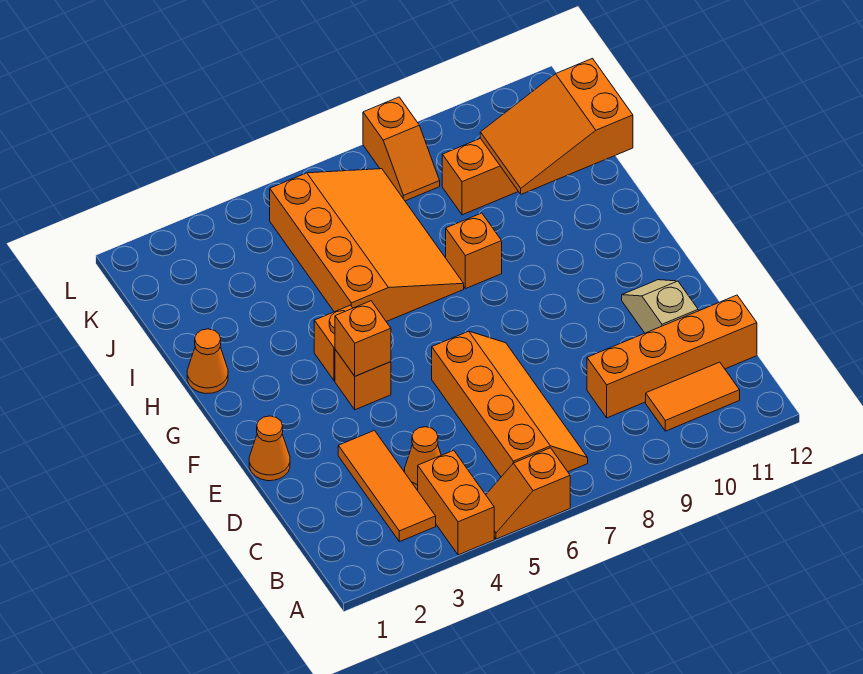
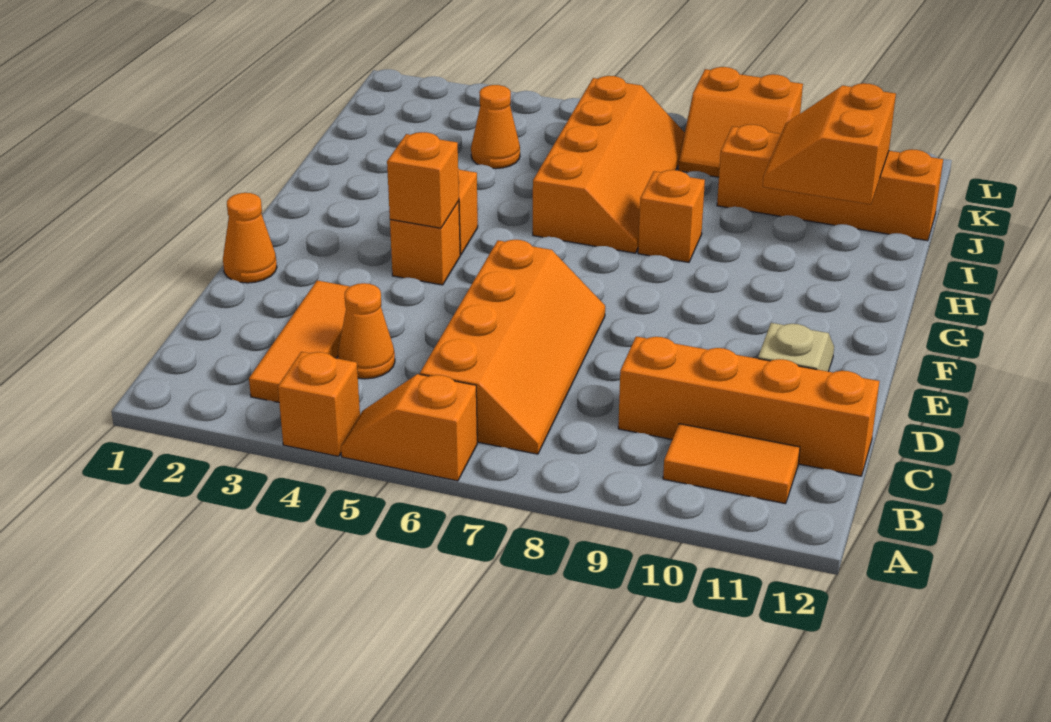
orange 1x2 brick [418,450,494,555] -> orange 1x1 brick [278,352,360,456]
orange 1x1 cone [187,329,228,394] -> orange 1x1 cone moved to [471,85,520,169]
orange 3x4 slope [270,169,464,322] -> orange 2x4 slope [533,76,685,253]
orange 2x3 slope [480,58,633,194] -> orange 2x2 slope [763,83,896,204]
orange 1x2 slope [363,97,440,201] -> orange 2x2 slope [678,67,803,177]

